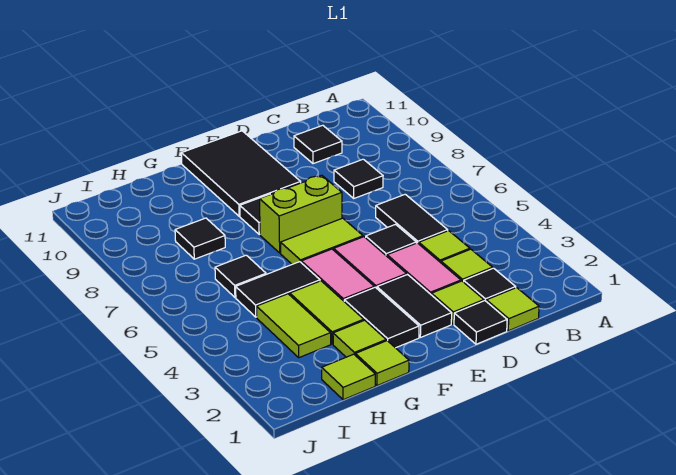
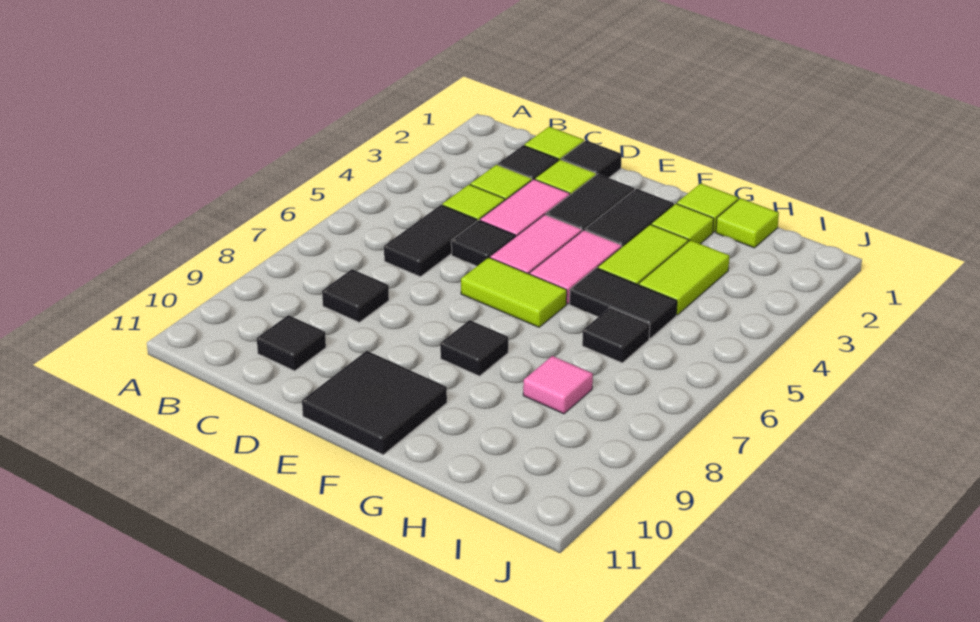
lime 1x2 brick [259,175,342,253] -> none
black 2x3 tile [181,131,301,216] -> black 2x2 tile [302,351,447,455]
black 1x1 tile [175,218,225,259] -> pink 1x1 tile [523,356,593,414]

